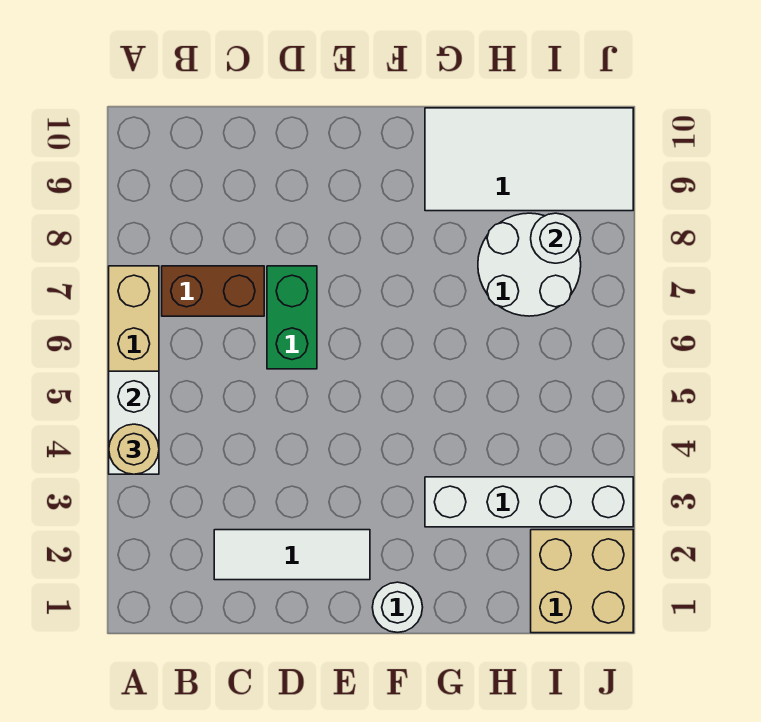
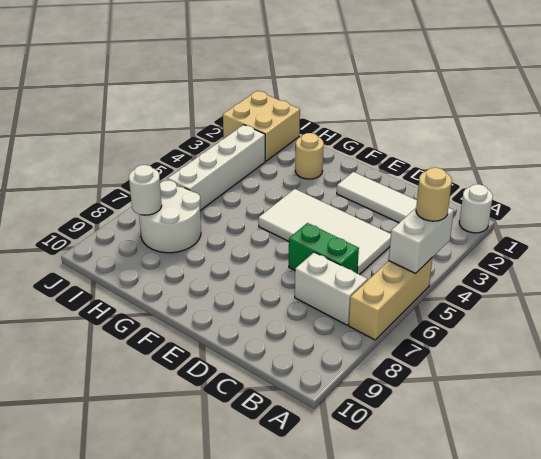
brown 1x2 brick [162,266,264,316] -> white 1x2 brick [295,252,367,325]
green 1x2 brick [267,266,317,369] -> green 1x2 brick turned to [289,223,359,273]
white 1x1 round brick [372,582,423,632] -> white 1x1 round brick moved to [459,184,493,233]
none -> tan 1x1 round brick [295,133,324,179]
white 1x4 brick [425,477,633,527] -> white 1x4 brick turned to [168,125,265,211]
white 2x4 tile [425,108,633,211] -> white 2x4 tile moved to [258,189,391,275]

